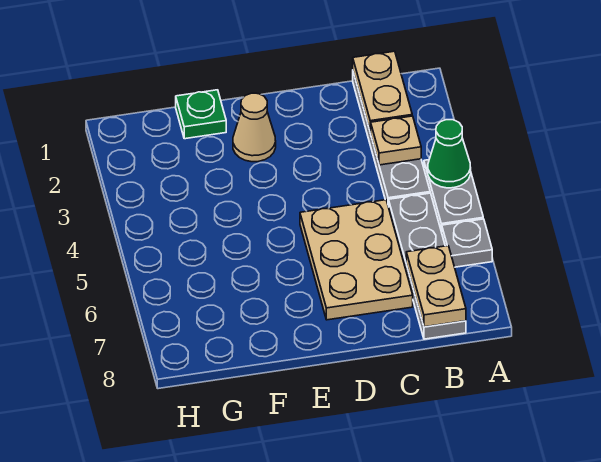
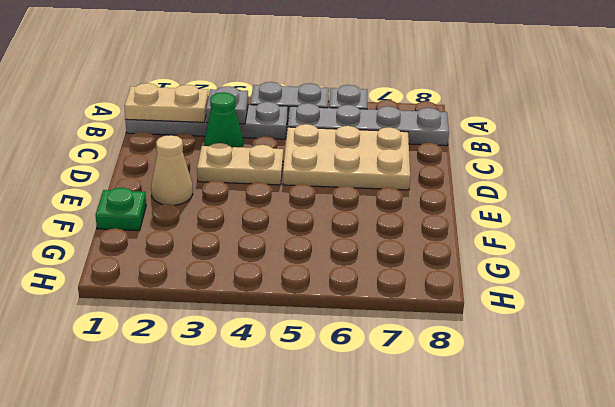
green 1x1 cone [428,120,471,188] -> green 1x1 cone moved to [204,92,243,147]
tan 1x1 plate [370,116,421,165] -> grey 1x1 plate [206,86,248,124]
tan 1x2 plate [406,246,466,327] -> tan 1x2 plate moved to [197,143,283,185]

